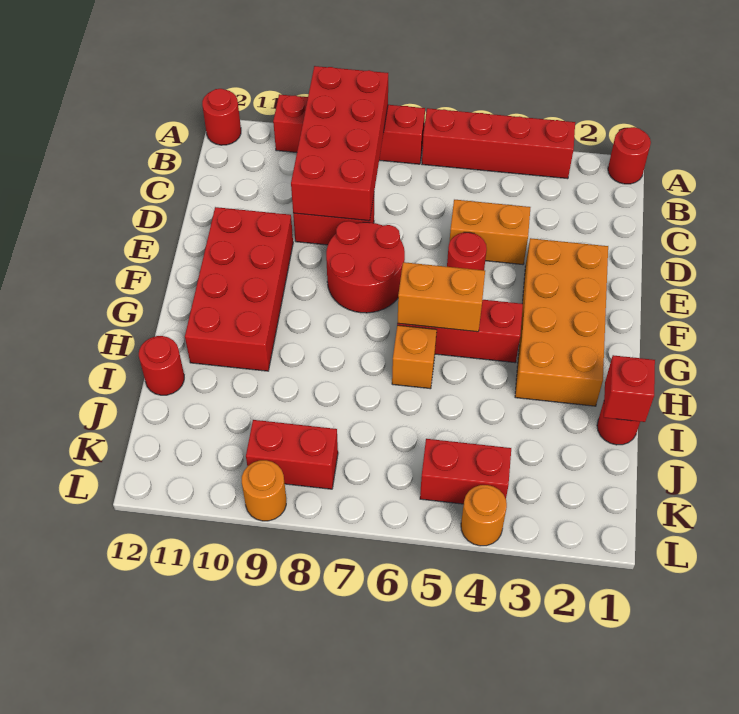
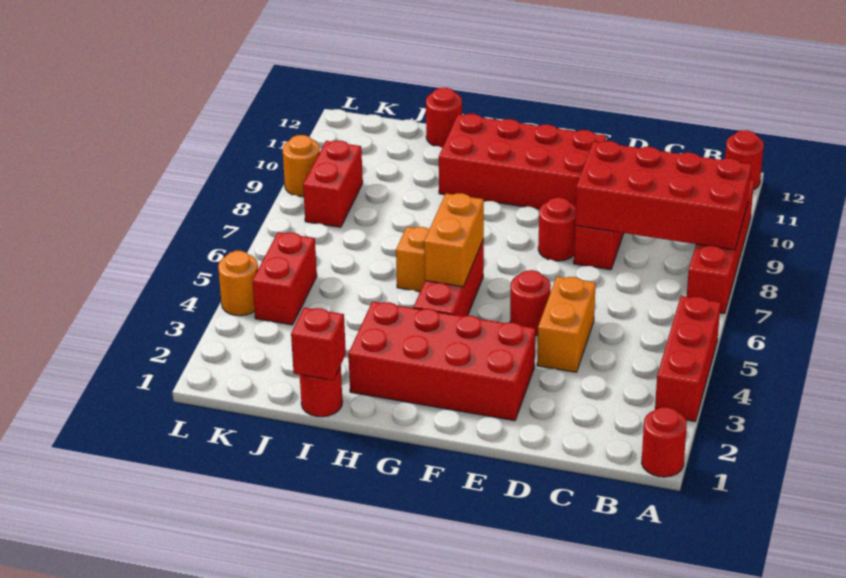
red 1x4 brick [422,108,575,179] -> red 1x3 brick [655,296,721,421]
orange 2x4 brick [515,238,608,406] -> red 2x4 brick [348,302,535,421]
red 2x2 round brick [326,221,405,313] -> red 1x1 round brick [538,198,576,261]

